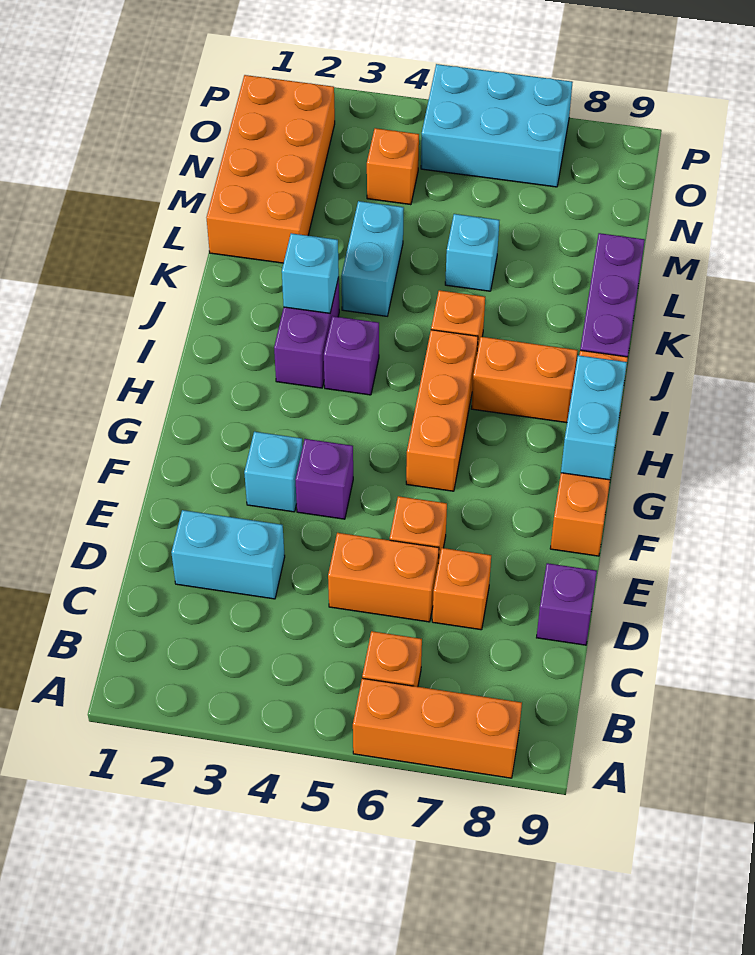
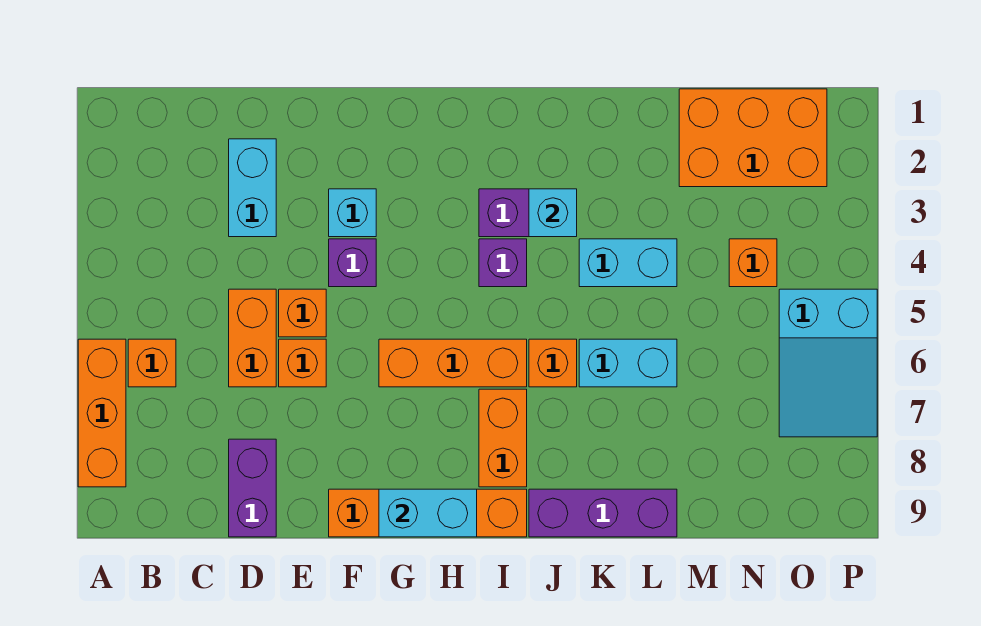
orange 1x1 brick [432,548,491,630] -> orange 1x1 brick moved to [279,289,326,337]
purple 1x1 brick [537,563,597,645] -> purple 1x2 brick [229,439,276,537]
orange 2x4 brick [206,75,335,263] -> orange 2x3 brick [679,89,827,187]
cyan 1x1 brick [445,214,499,291] -> cyan 1x2 brick [579,339,677,387]
cyan 2x3 brick [421,64,573,187] -> cyan 2x3 slope [779,289,877,437]

